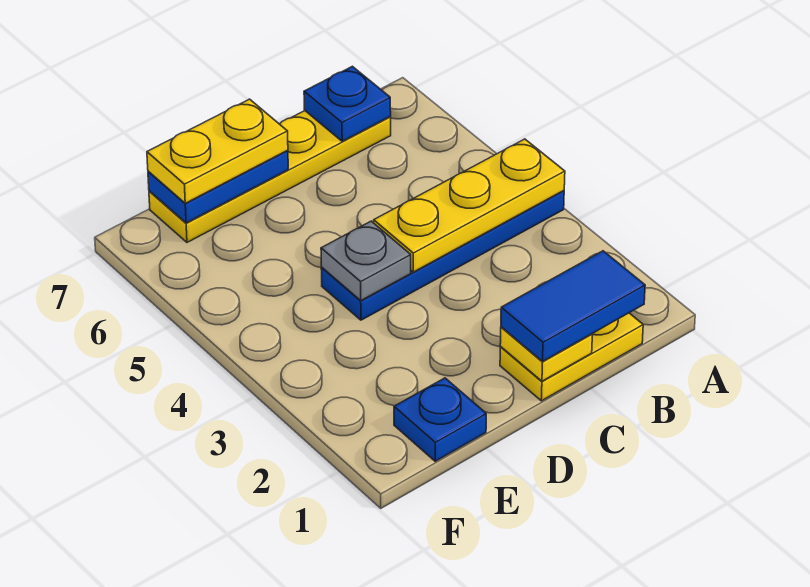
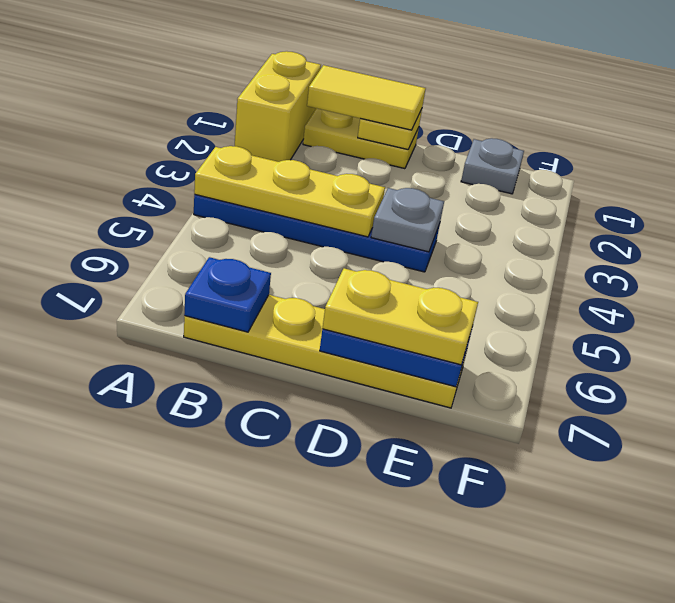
none -> yellow 1x2 brick [235,51,321,162]
blue 1x2 tile [501,251,645,361] -> yellow 1x2 tile [307,65,426,130]
blue 1x1 plate [394,378,486,461] -> grey 1x1 plate [461,138,524,194]

